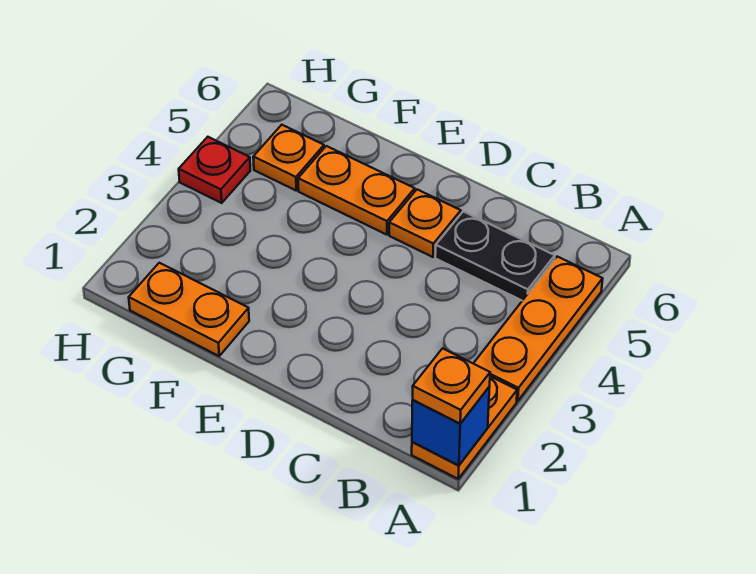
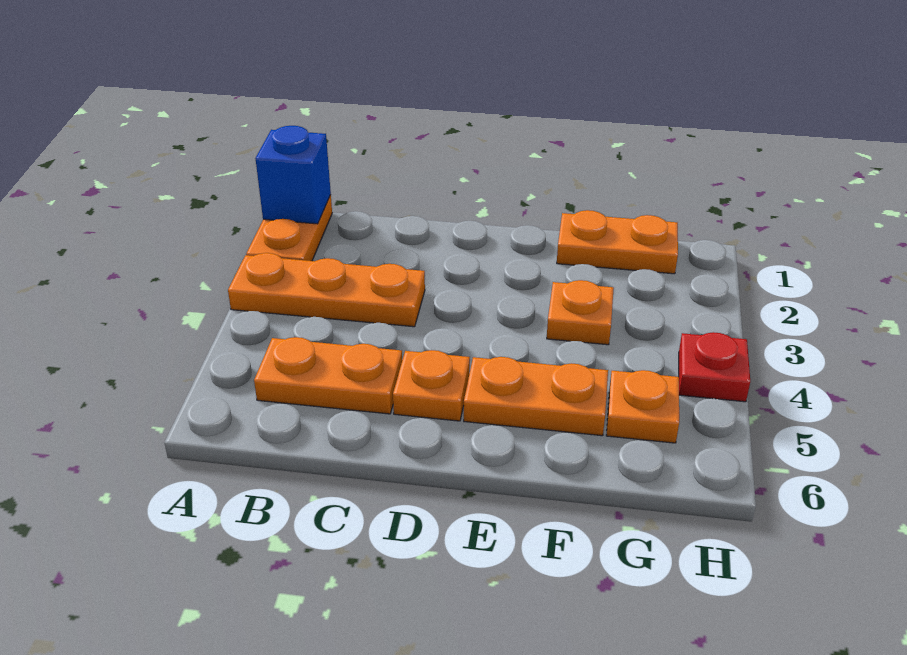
orange 1x1 plate [413,348,490,424] -> orange 1x1 plate moved to [547,280,614,345]
orange 1x3 plate [473,257,603,401] -> orange 1x3 plate turned to [228,253,425,327]
black 1x2 plate [435,212,555,301] -> orange 1x2 plate [254,337,402,414]

